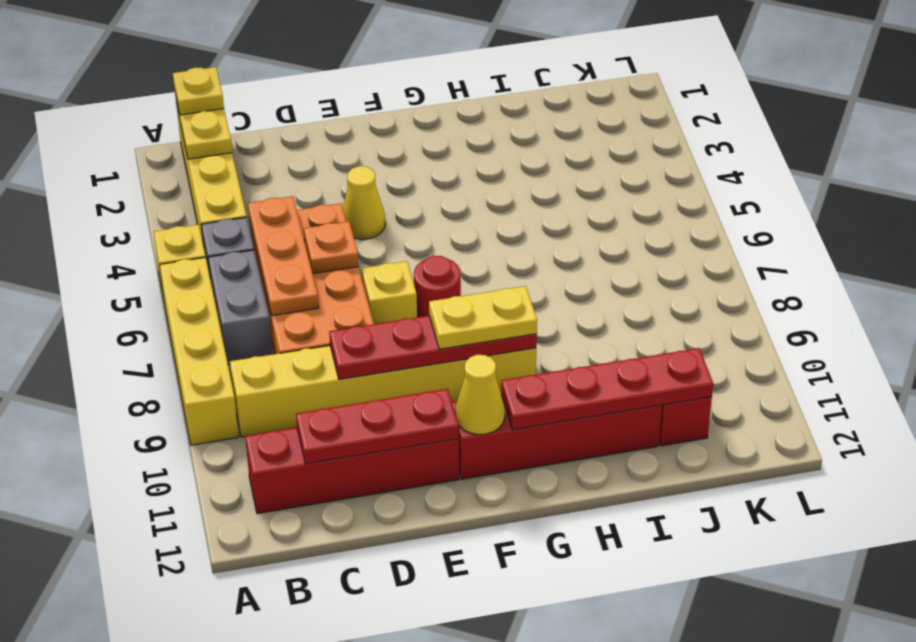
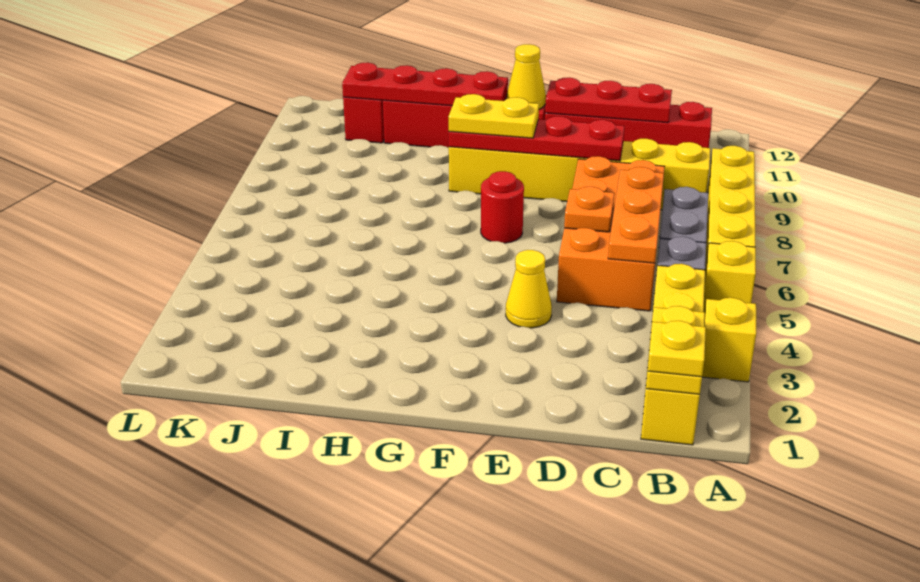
yellow 1x1 brick [361,261,417,324] -> yellow 1x1 brick moved to [702,298,756,382]

